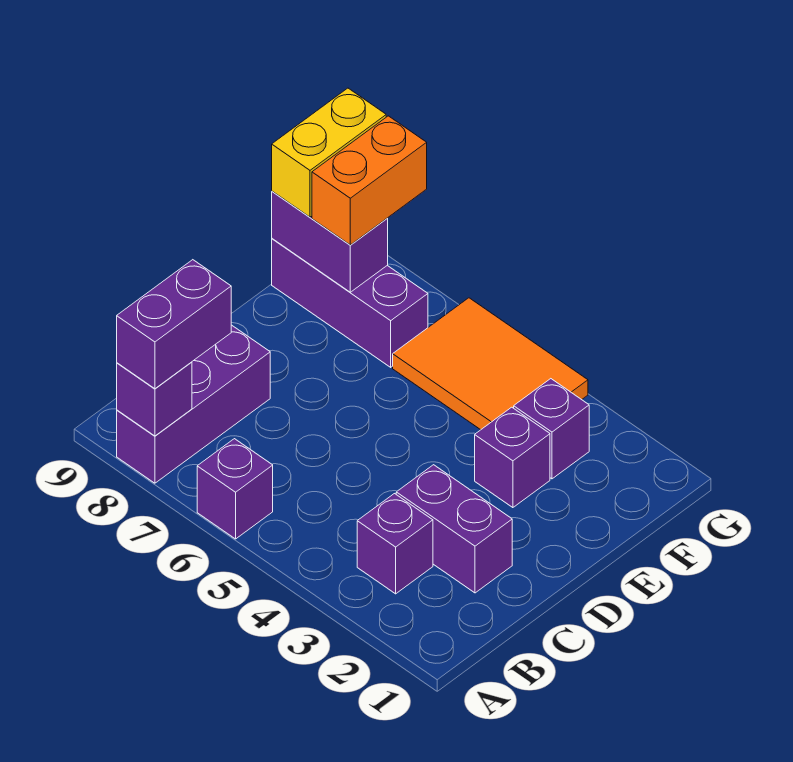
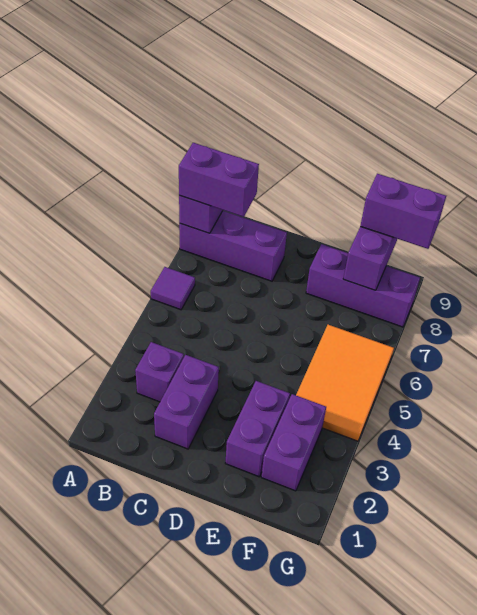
purple 1x1 brick [197,439,273,539] -> purple 1x1 tile [151,267,195,310]
purple 1x1 brick [475,407,550,508] -> purple 1x2 brick [225,381,290,477]
purple 1x1 brick [514,379,589,479] -> purple 1x2 brick [261,394,326,491]
purple 1x3 brick [272,239,428,367] -> purple 1x3 brick turned to [306,244,420,327]
orange 1x2 brick [312,116,427,245] -> none
yellow 1x2 brick [272,88,386,217] -> purple 1x2 brick [360,174,446,249]

